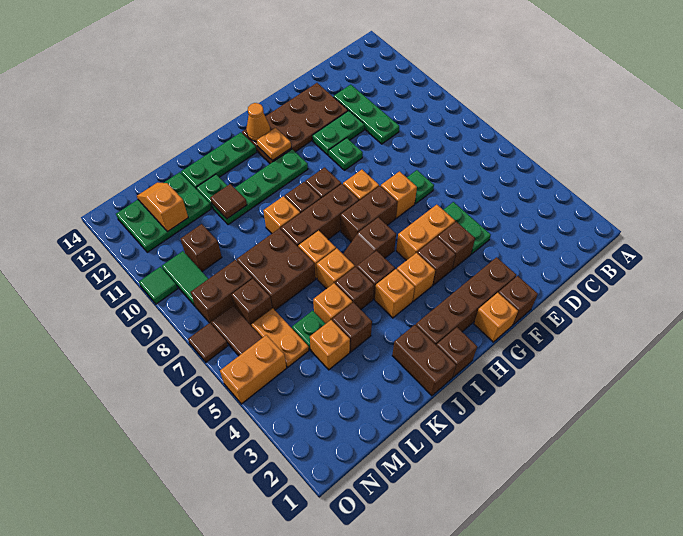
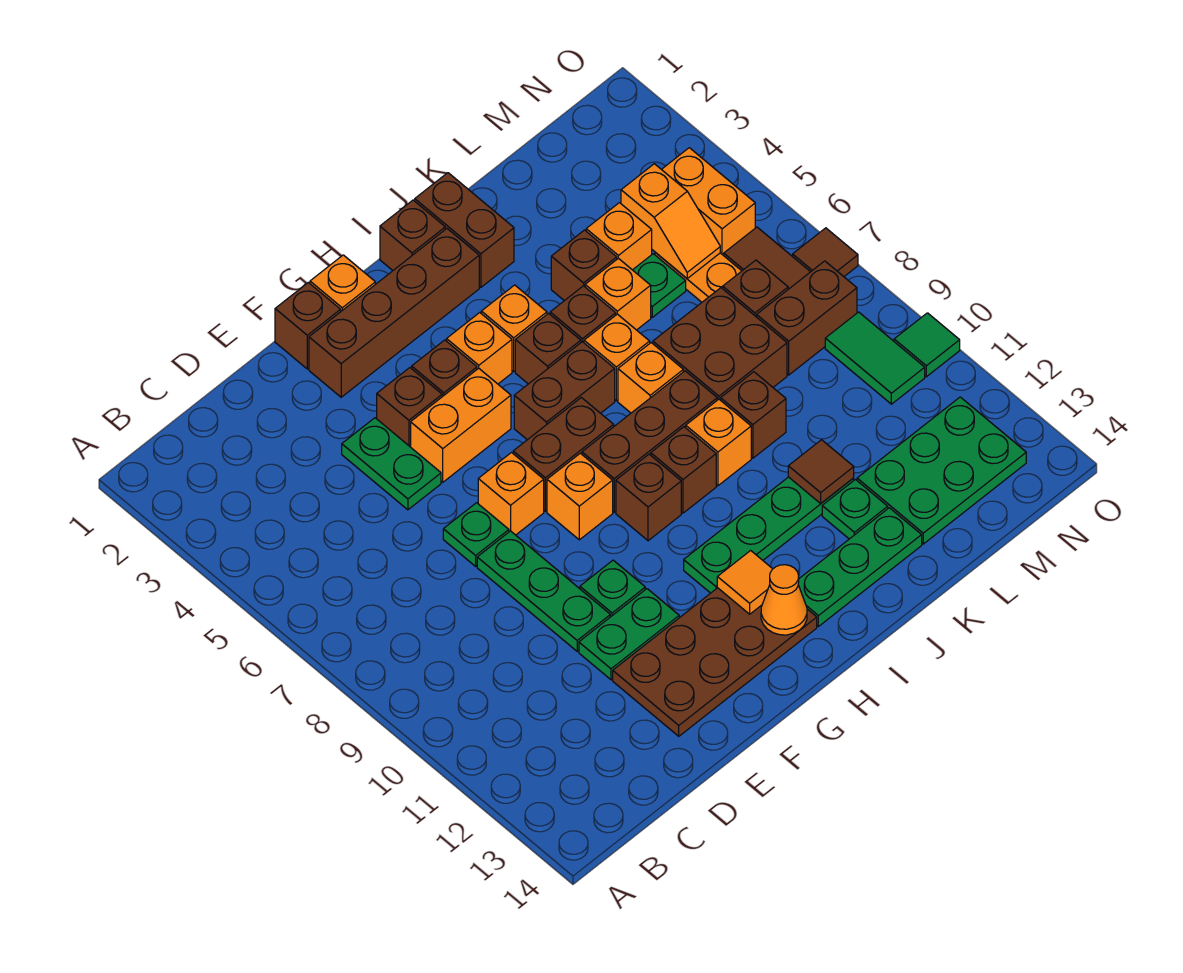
green 1x3 plate [334,85,399,144] -> green 1x3 plate moved to [477,531,610,651]
brown 1x2 slope [343,217,396,267] -> brown 1x2 brick [514,342,615,440]
orange 1x1 plate [257,128,291,161] -> orange 1x1 tile [717,551,772,614]
brown 1x1 brick [181,224,222,271] -> brown 1x1 brick moved to [721,372,786,458]
orange 1x2 slope [137,182,188,232] -> orange 1x2 slope moved to [621,164,720,278]
orange 1x2 brick [220,335,286,404] -> orange 1x2 brick turned to [661,148,755,256]

